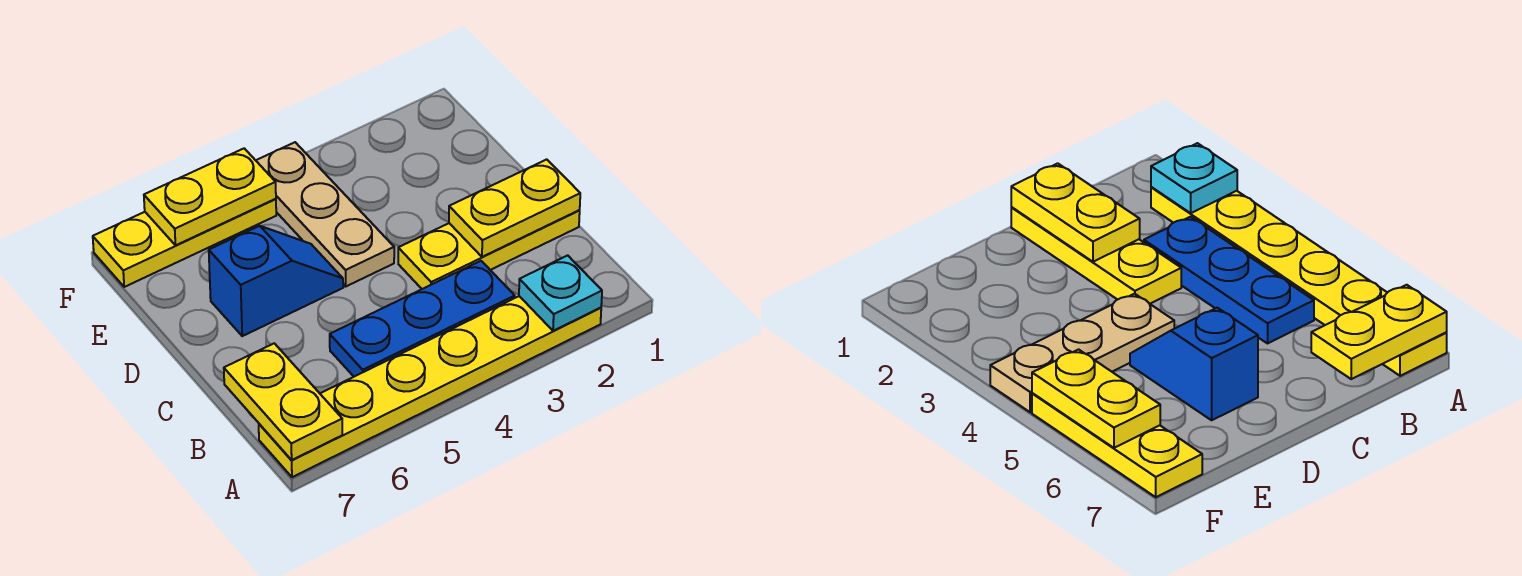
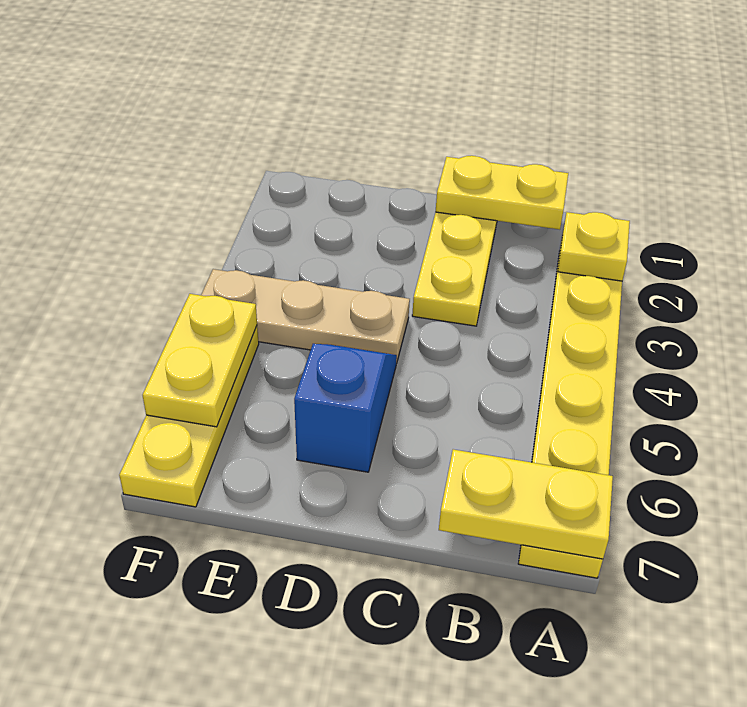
cyan 1x1 plate [519,255,602,331] -> yellow 1x1 plate [558,212,630,281]
blue 1x3 plate [330,261,515,377] -> none
yellow 1x2 plate [449,159,580,257] -> yellow 1x2 plate turned to [436,156,568,230]

